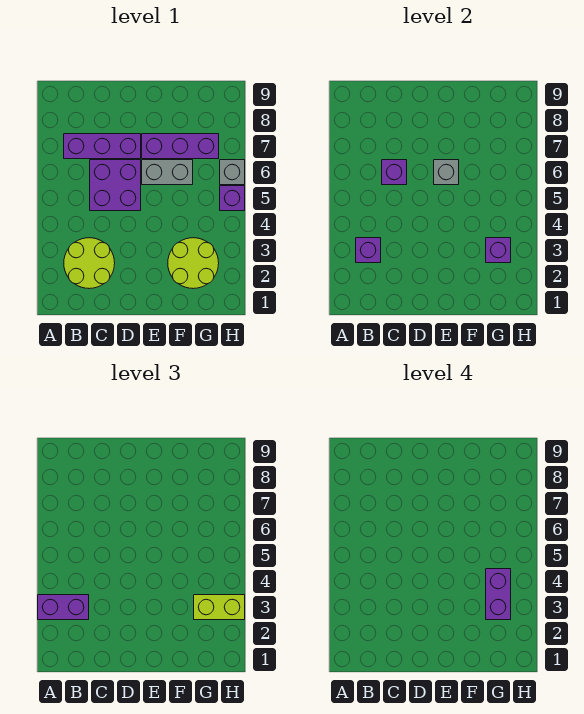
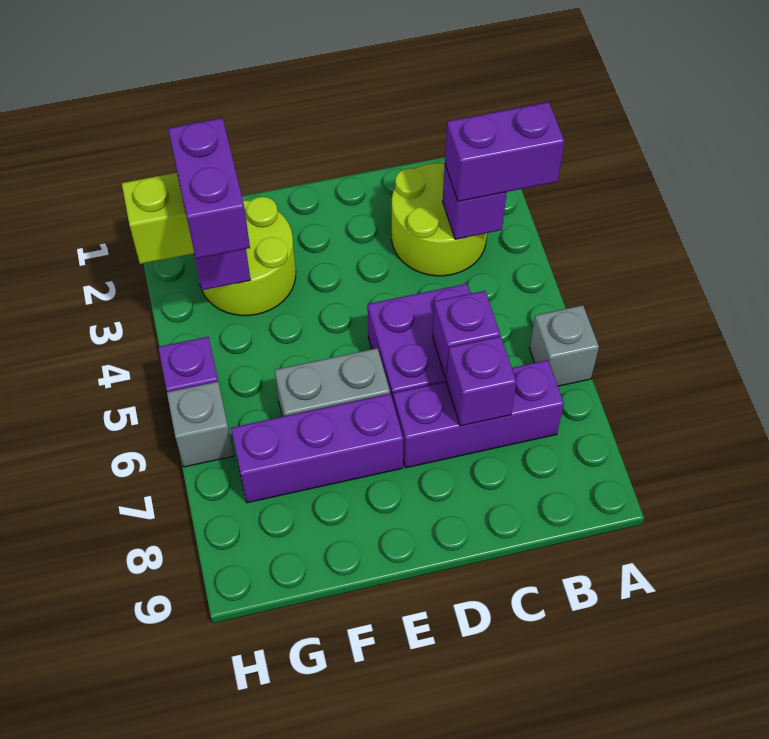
none -> purple 1x1 brick [446,336,516,426]
grey 1x1 brick [434,160,459,185] -> grey 1x1 brick moved to [529,305,599,386]

